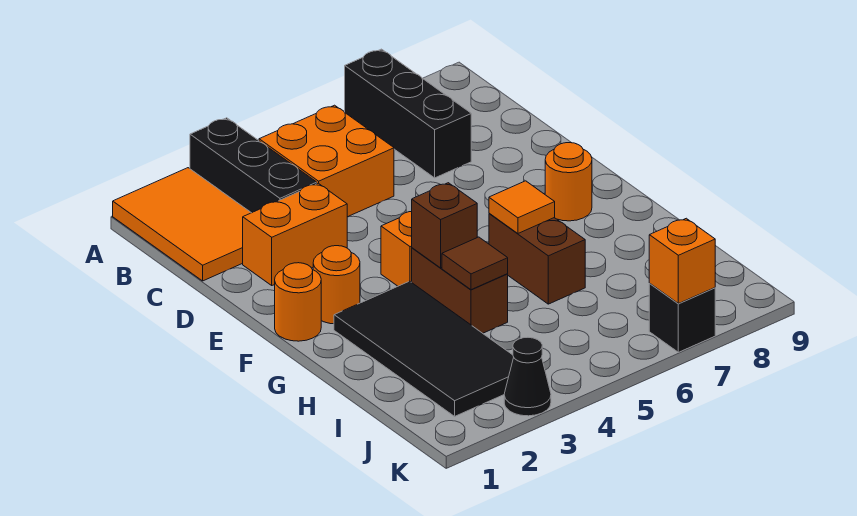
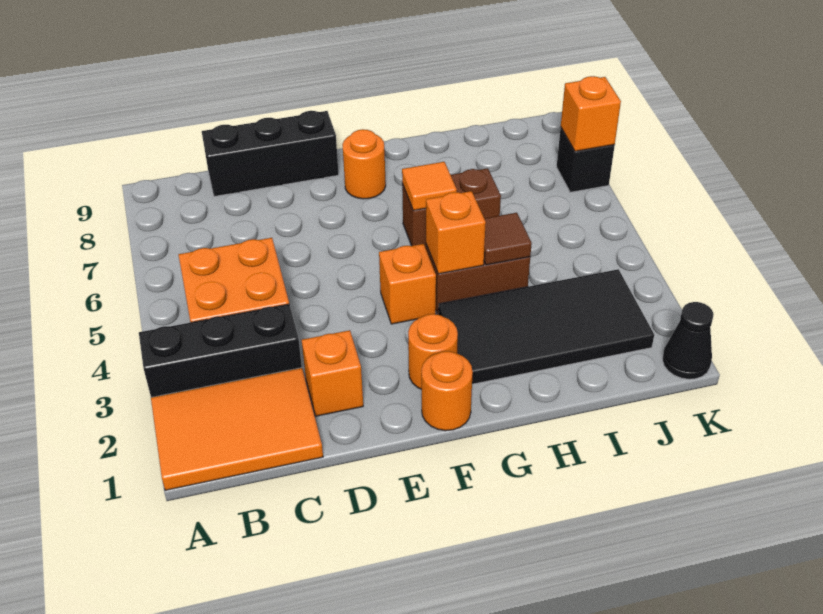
black 1x3 brick [345,49,471,178] -> black 1x3 brick moved to [202,111,339,197]
orange 1x2 brick [243,183,347,285] -> orange 1x1 brick [302,330,363,416]
brown 1x1 brick [412,183,477,268] -> orange 1x1 brick [426,191,486,274]
black 1x1 cone [504,337,551,416] -> black 1x1 cone moved to [662,302,714,379]

